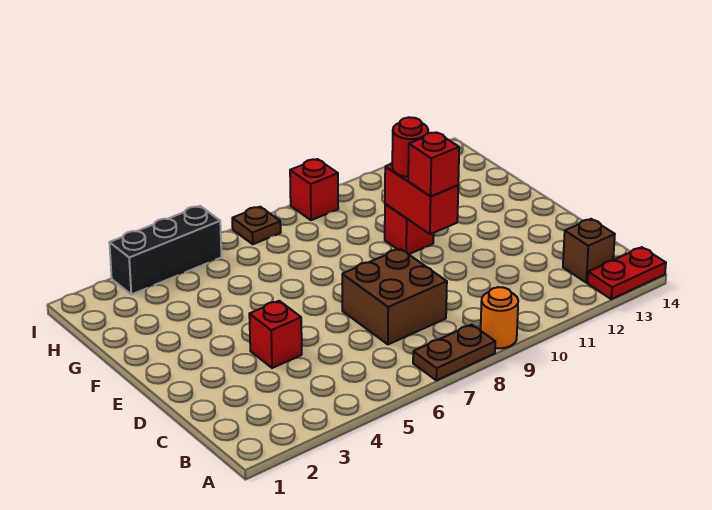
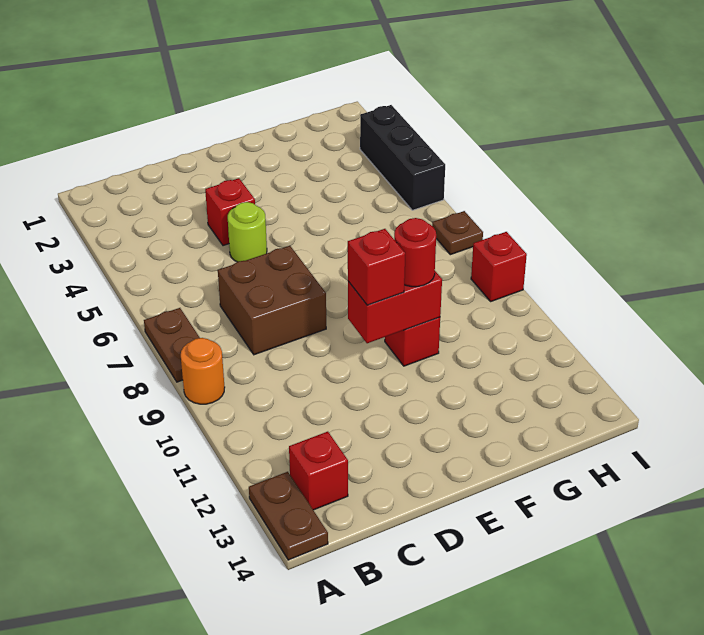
red 1x2 plate [587,247,666,299] -> brown 1x2 plate [249,472,328,560]
brown 1x1 brick [563,219,615,283] -> red 1x1 brick [289,432,348,510]
none -> lime 1x1 round brick [228,202,267,262]

